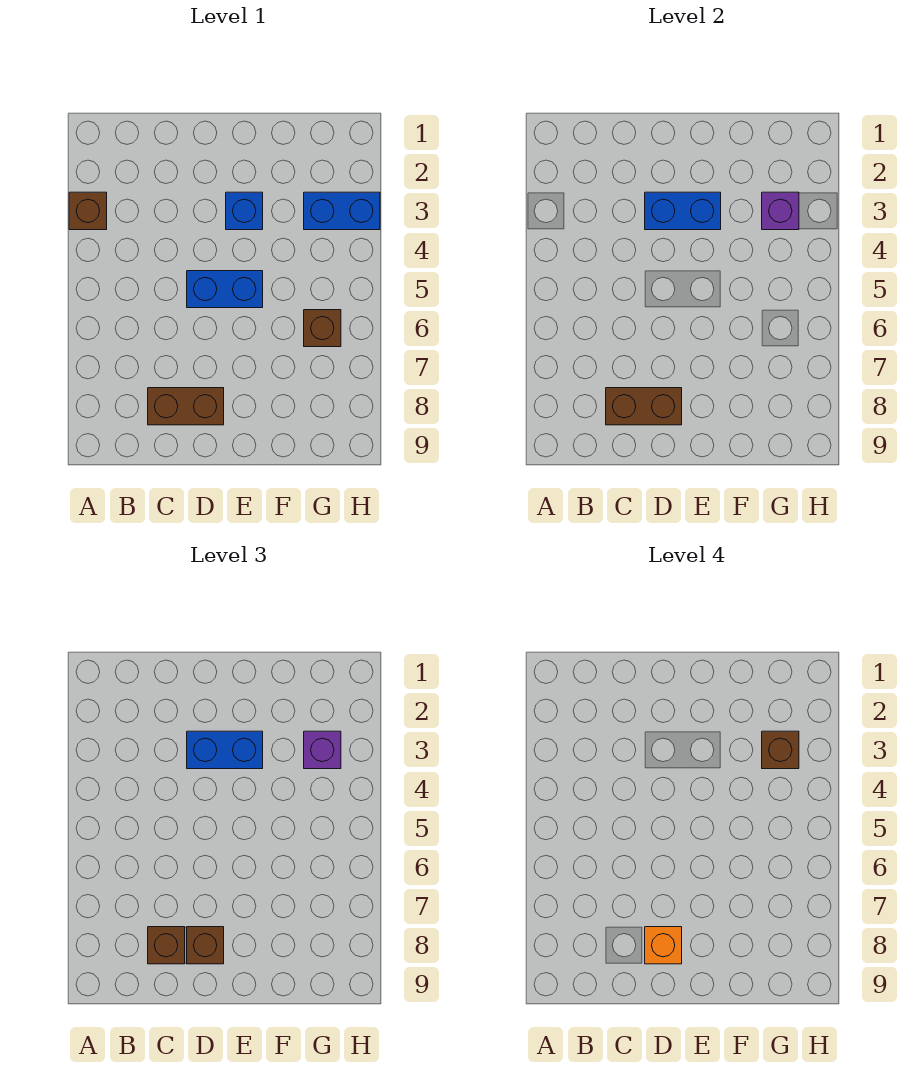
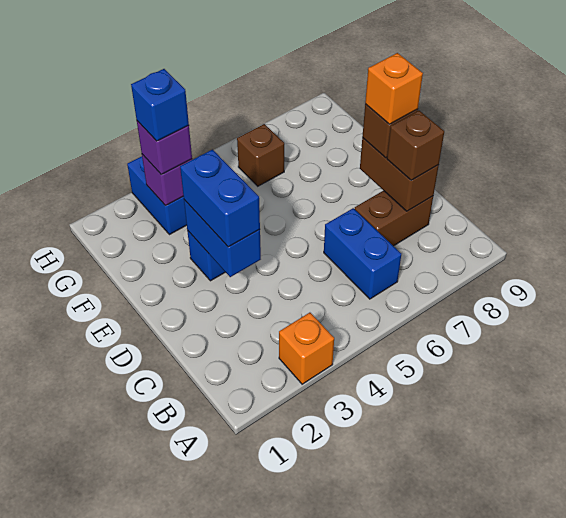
brown 1x1 brick [69,192,107,230] -> orange 1x1 brick [279,313,334,384]
brown 1x2 brick [148,388,224,425] -> brown 1x2 brick turned to [355,191,433,246]
blue 1x2 brick [187,271,263,308] -> blue 1x2 brick moved to [324,208,401,299]
brown 1x1 brick [762,731,799,769] -> blue 1x1 brick [131,69,189,141]

